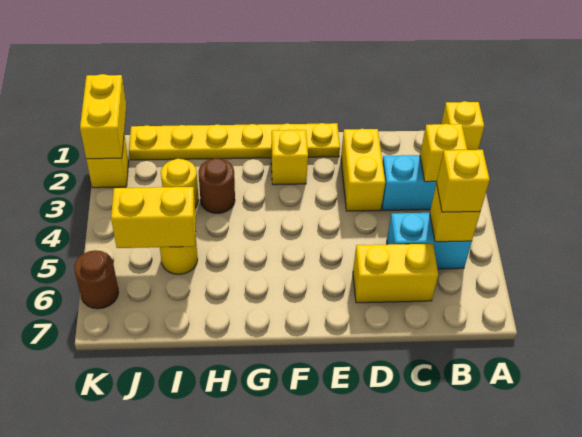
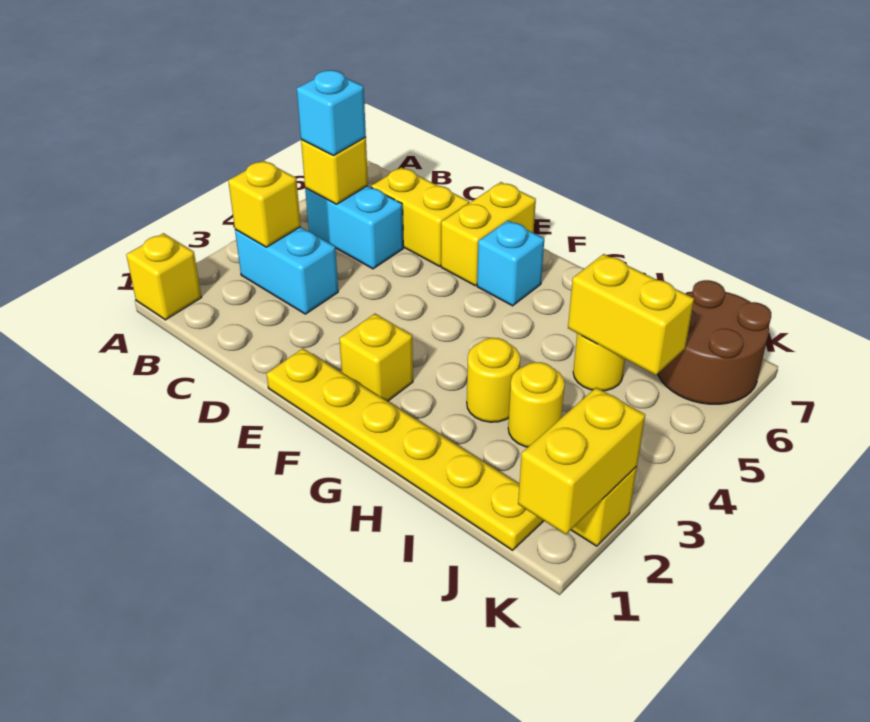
yellow 1x1 brick [436,150,490,212] -> cyan 1x1 brick [297,70,366,156]
yellow 1x2 brick [341,129,385,211] -> yellow 1x2 brick moved to [441,182,536,286]
none -> cyan 1x1 brick [477,221,544,306]
brown 1x1 round brick [198,158,235,214] -> yellow 1x1 round brick [467,338,520,422]
brown 1x1 round brick [74,250,119,309] -> brown 2x2 round brick [658,280,771,404]

